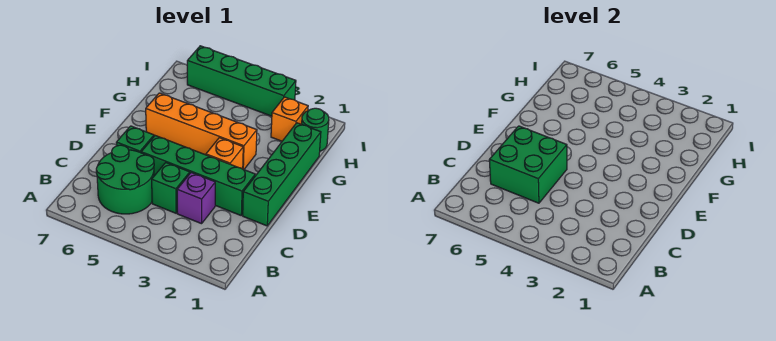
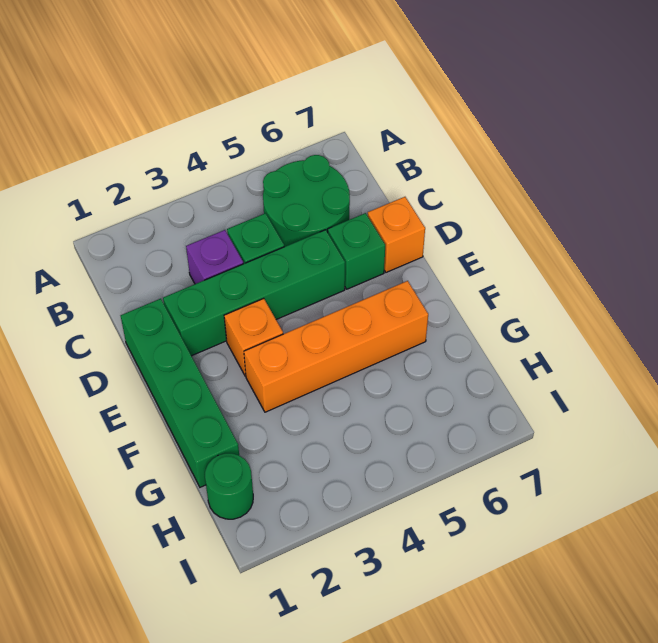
green 2x2 brick [489,126,567,203] -> none
orange 1x1 brick [271,97,308,141] -> orange 1x1 brick moved to [368,197,425,272]
green 1x4 brick [187,46,296,116] -> none

